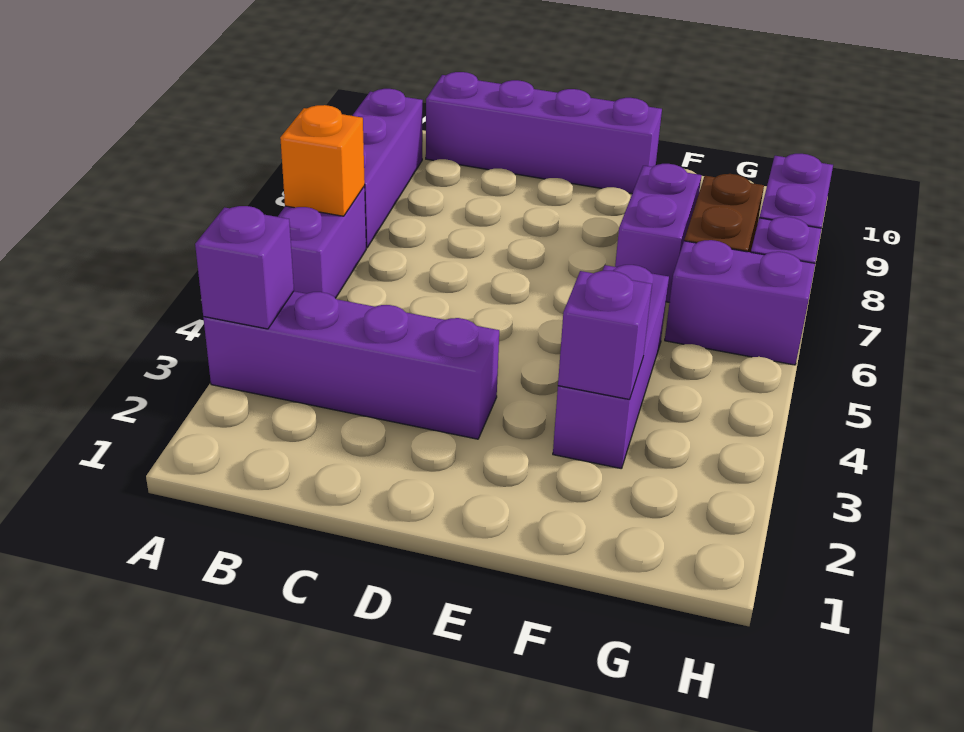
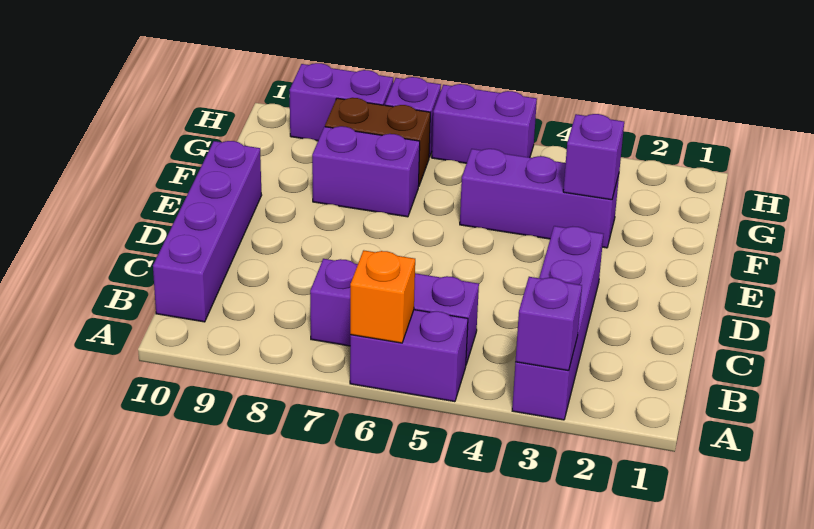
purple 1x3 brick [352,89,423,248] -> purple 1x3 brick moved to [310,259,479,364]
purple 1x2 brick [665,240,815,365] -> purple 1x2 brick turned to [432,84,537,163]

